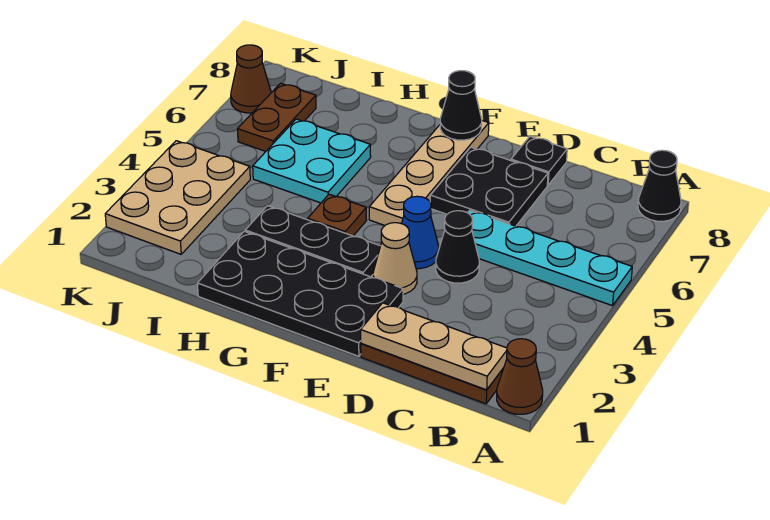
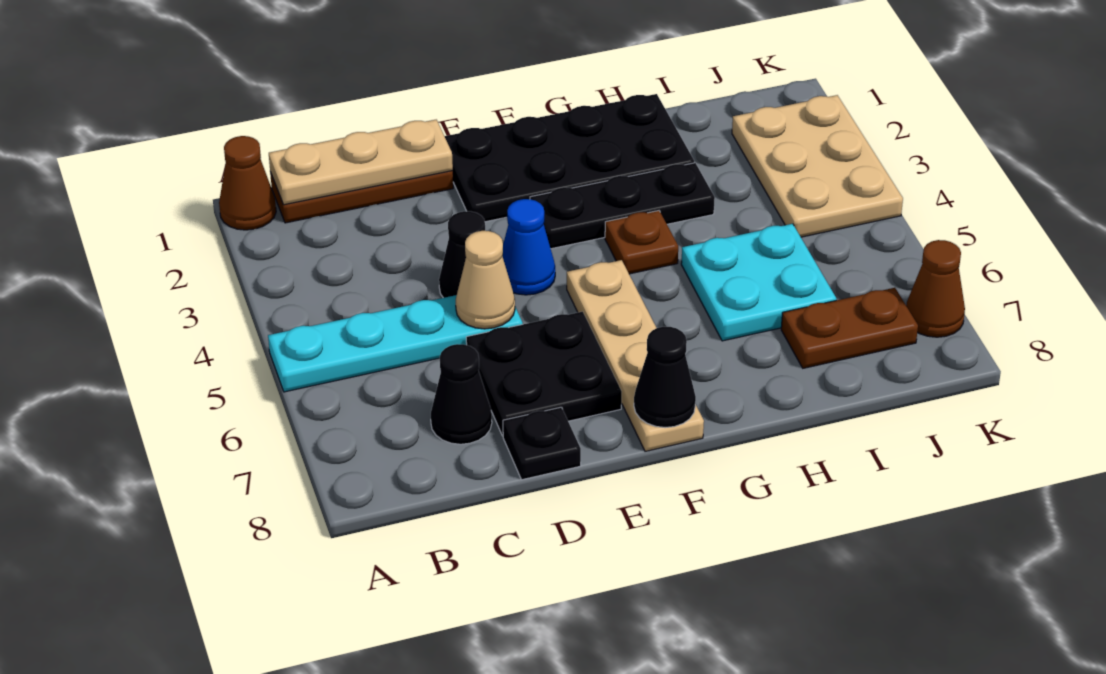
black 1x1 cone [638,150,681,221] -> black 1x1 cone moved to [431,344,492,444]
tan 1x1 cone [373,223,417,294] -> tan 1x1 cone moved to [456,231,515,329]
brown 1x2 plate [238,83,316,151] -> brown 1x2 plate turned to [781,288,918,368]

